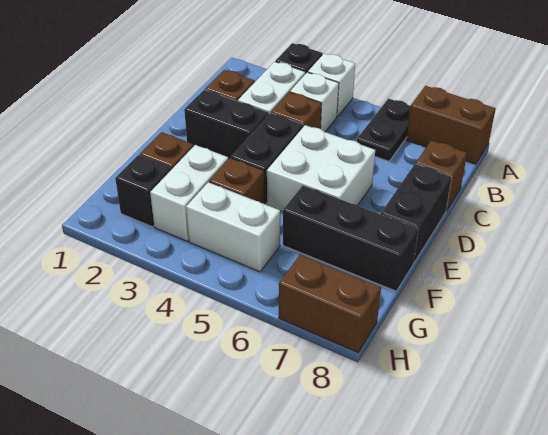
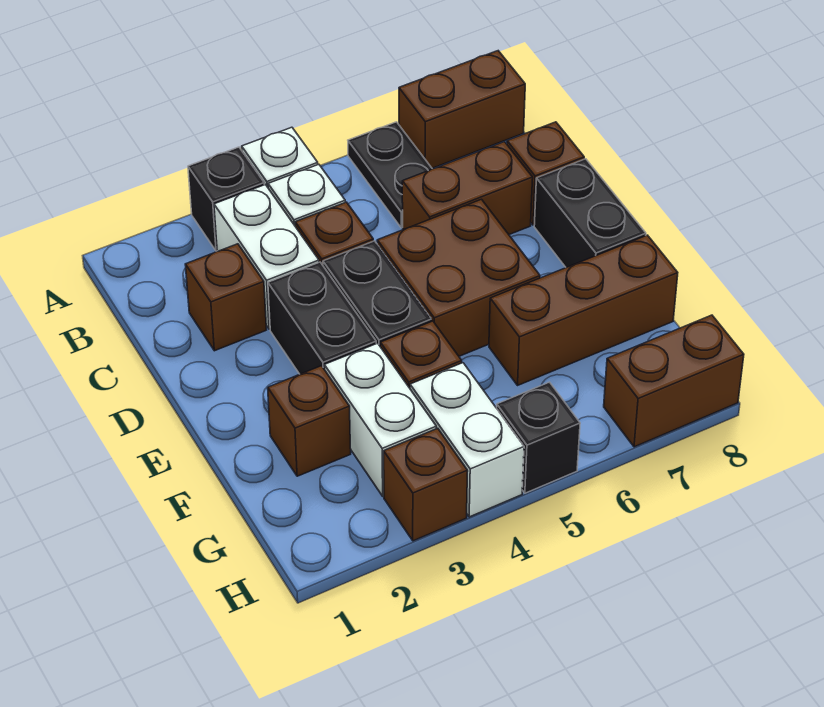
none -> brown 1x2 brick [402,142,533,235]
black 1x2 brick [184,90,269,159] -> black 1x2 brick turned to [268,262,376,374]
white 2x2 brick [267,125,375,212] -> brown 2x2 brick [377,199,540,356]
black 1x3 brick [283,186,418,291] -> brown 1x3 brick [489,235,678,385]
black 1x1 brick [115,155,171,227] -> black 1x1 brick moved to [497,382,580,493]
white 1x2 brick [186,182,280,272] -> white 1x2 brick turned to [410,363,524,517]
none -> brown 1x1 brick [384,428,468,541]

